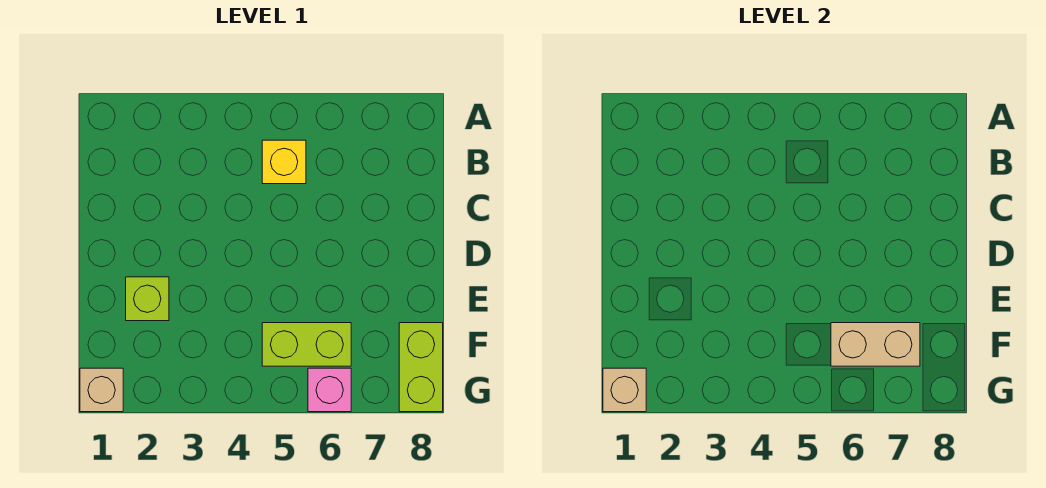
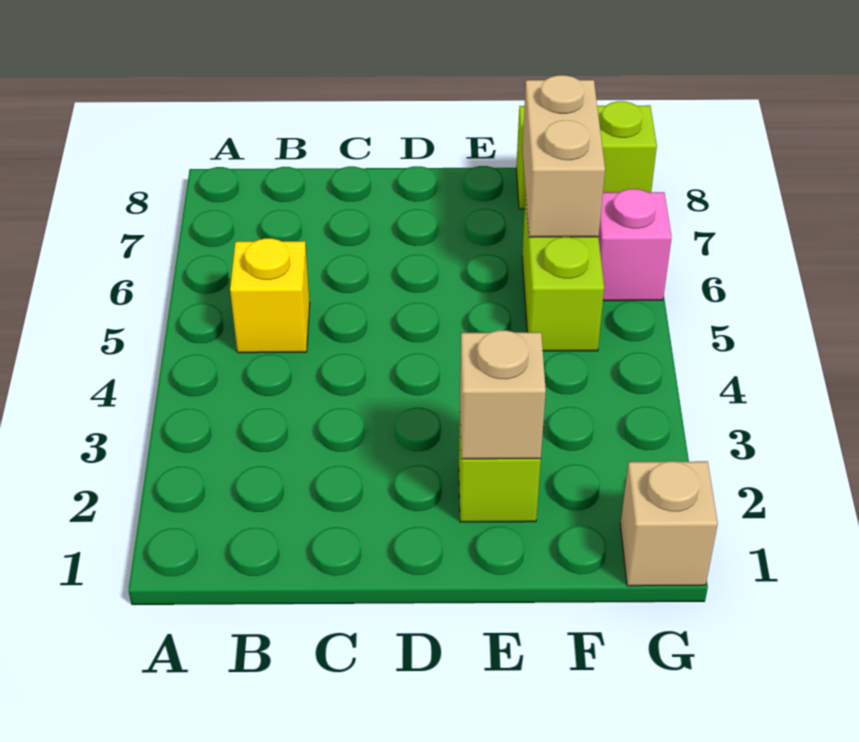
tan 1x1 brick [603,368,646,412] -> tan 1x1 brick moved to [460,330,546,459]

